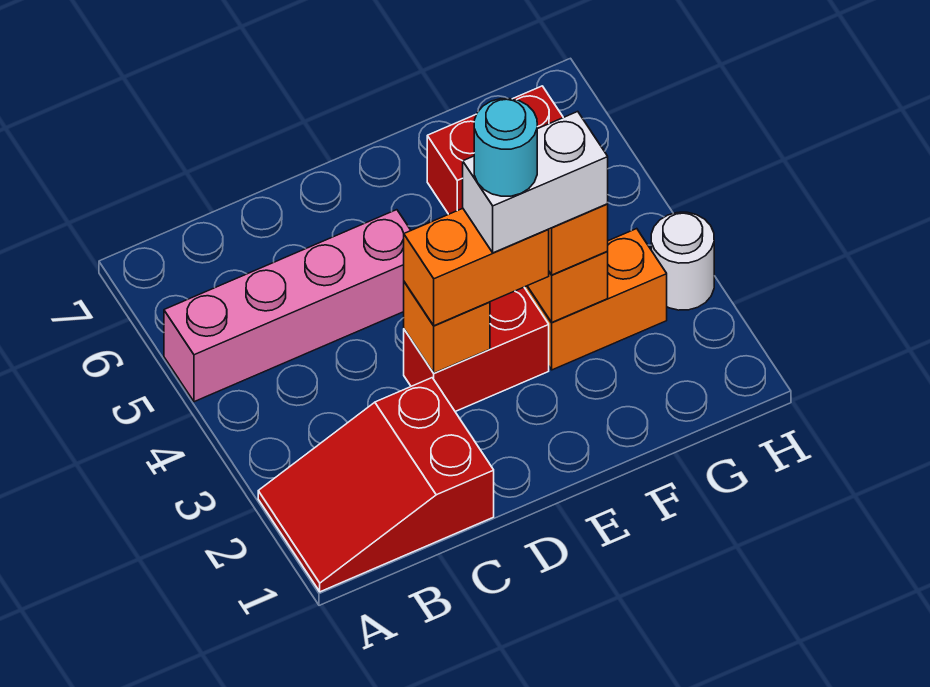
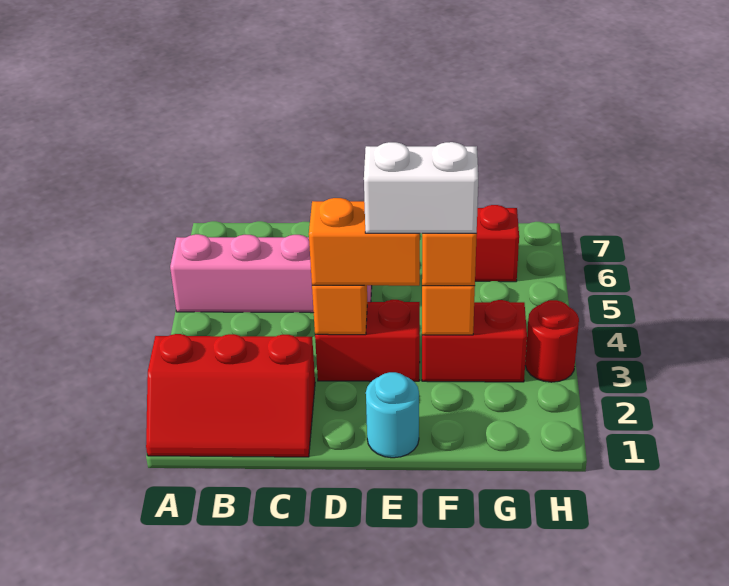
red 2x3 slope [258,378,494,592] -> red 2x3 slope turned to [146,334,315,457]
cyan 1x1 round brick [474,99,537,196] -> cyan 1x1 round brick moved to [366,372,419,458]
orange 1x2 brick [524,229,667,370] -> red 1x2 brick [422,300,527,382]
white 1x1 round brick [651,212,714,310] -> red 1x1 round brick [525,300,579,382]

